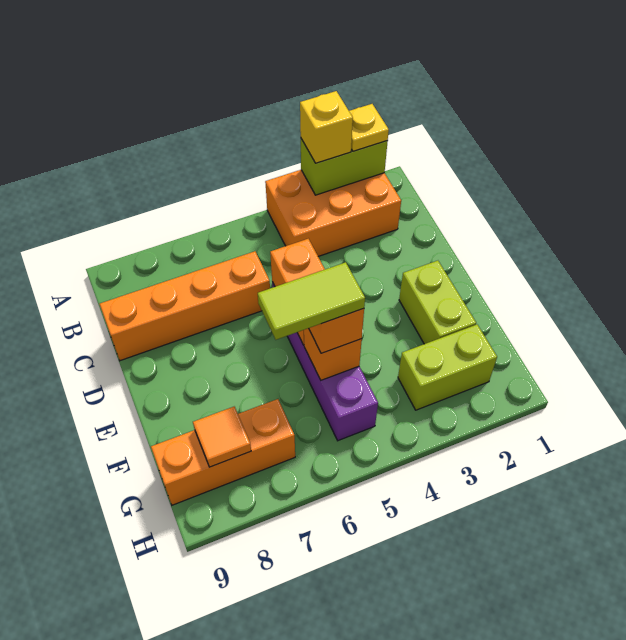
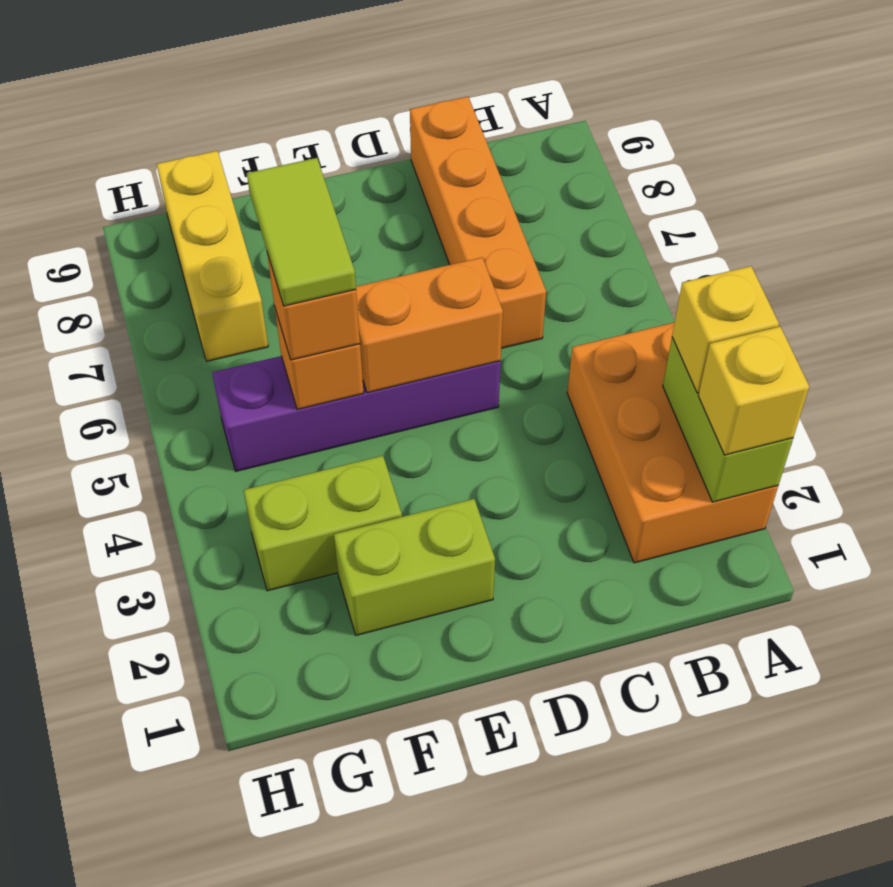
yellow 1x1 plate [349,104,389,151] -> yellow 1x1 brick [698,327,809,455]
lime 1x2 brick [398,325,497,410] -> lime 1x2 brick turned to [244,456,402,591]
orange 1x3 brick [151,399,295,505] -> yellow 1x3 brick [157,151,268,361]
orange 1x1 tile [193,407,251,467] -> none

